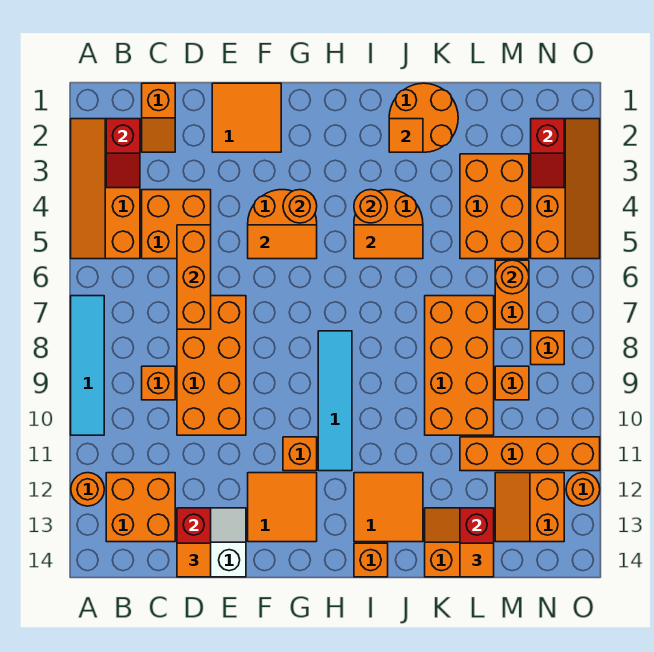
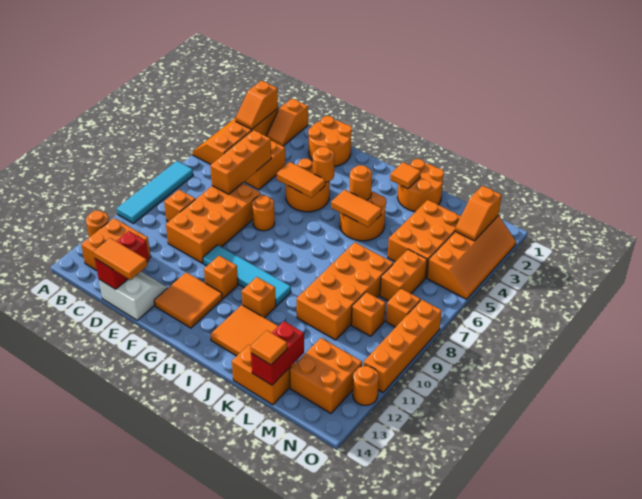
red 1x2 slope [106,119,140,188] -> orange 1x2 slope [236,81,278,129]
orange 1x1 tile [177,543,211,577] -> orange 1x2 tile [93,238,147,280]
orange 2x2 tile [212,83,281,152] -> orange 2x2 round brick [308,116,352,166]
cyan 1x4 tile [318,331,352,471] -> cyan 1x4 tile turned to [203,245,291,306]
orange 1x1 brick [354,543,388,577] -> orange 1x1 brick moved to [242,277,276,318]
orange 1x4 brick [460,437,600,471] -> orange 1x4 brick turned to [364,300,442,392]
orange 1x1 round brick [495,260,529,294] -> orange 1x1 round brick moved to [252,195,275,231]
orange 2x2 slope [495,473,564,542] -> orange 2x2 brick [290,338,362,413]
red 1x2 slope [531,119,564,188] -> orange 1x2 slope [455,186,502,241]

